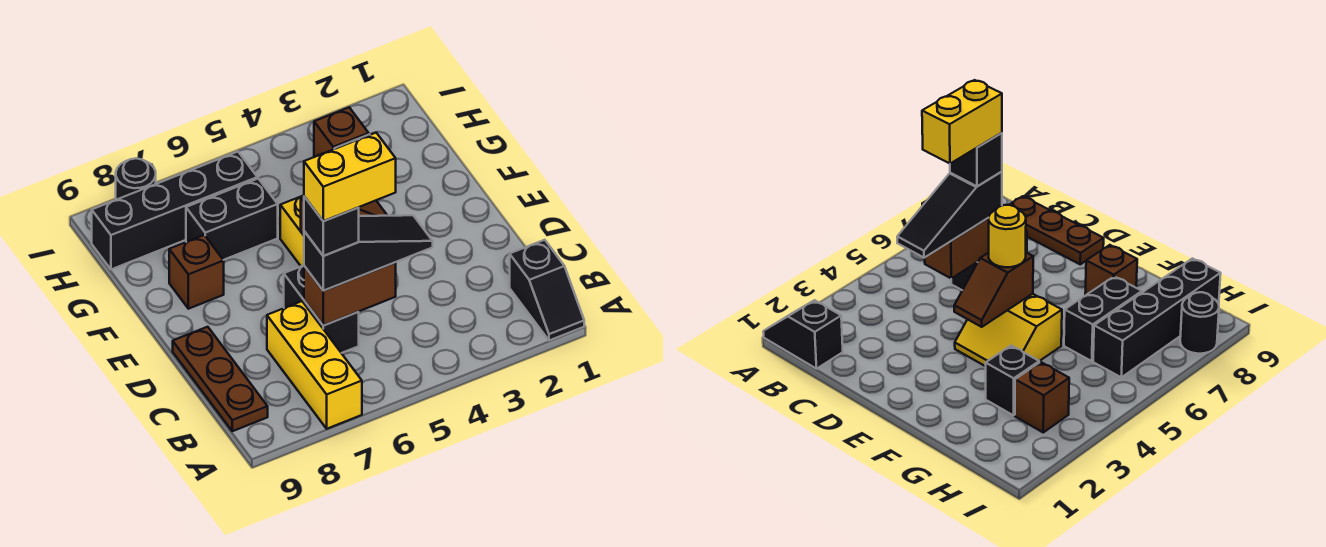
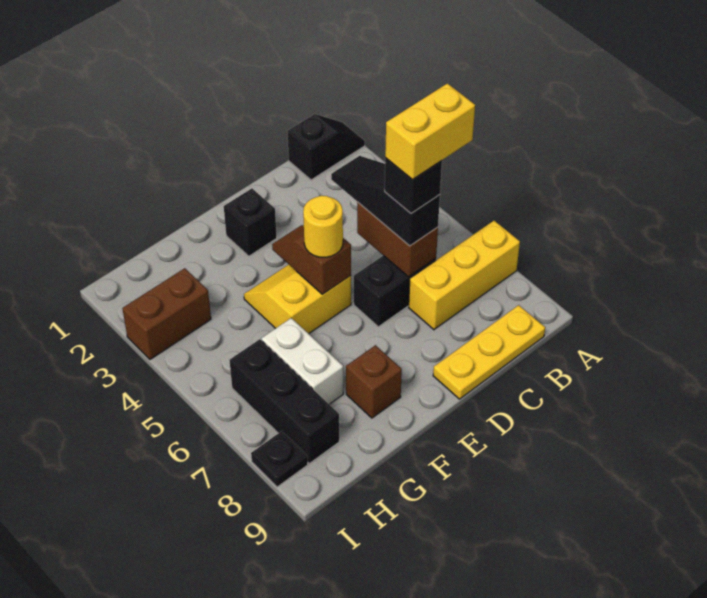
brown 1x3 plate [173,327,268,431] -> yellow 1x3 plate [433,305,545,399]
yellow 1x2 brick [304,133,396,221] -> yellow 1x2 brick turned to [385,83,475,180]
black 1x1 brick [986,346,1039,415] -> black 1x1 brick moved to [224,189,277,256]
black 1x2 brick [186,179,278,260] -> white 1x2 brick [261,318,343,404]
brown 1x1 brick [314,107,369,157] -> brown 1x2 brick [122,268,211,359]
black 1x4 brick [92,152,257,269] -> black 1x3 brick [230,339,339,463]
black 1x1 round brick [116,158,156,200] -> black 1x1 plate [251,431,308,487]

